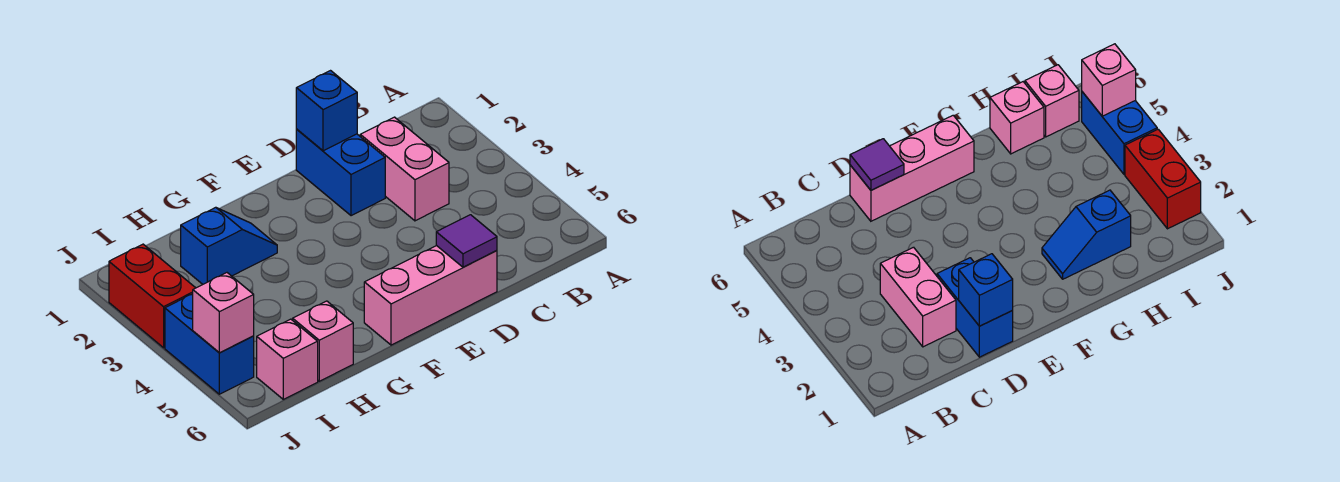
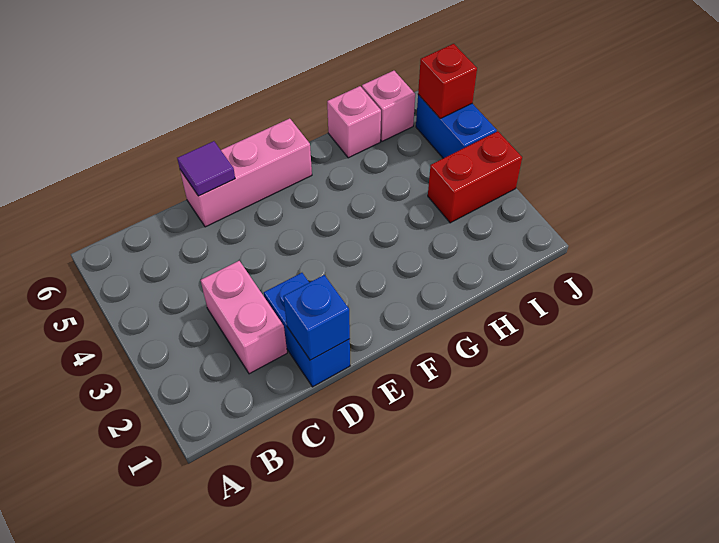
blue 1x2 slope [181,207,277,284] -> none
red 1x2 brick [109,244,195,348] -> red 1x2 brick turned to [428,131,522,223]
pink 1x1 brick [193,273,254,353] -> red 1x1 brick [418,44,477,119]

